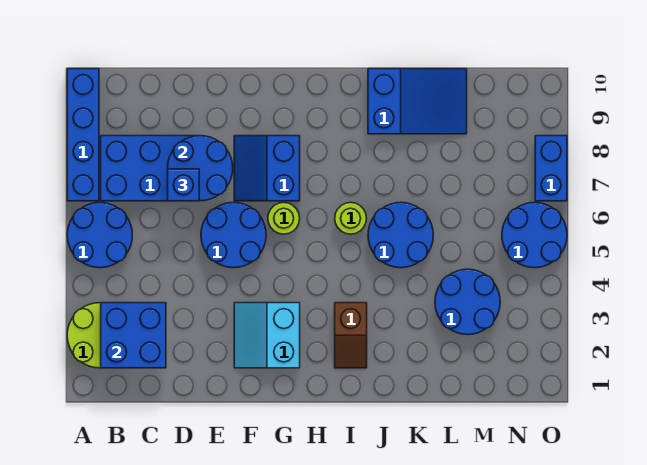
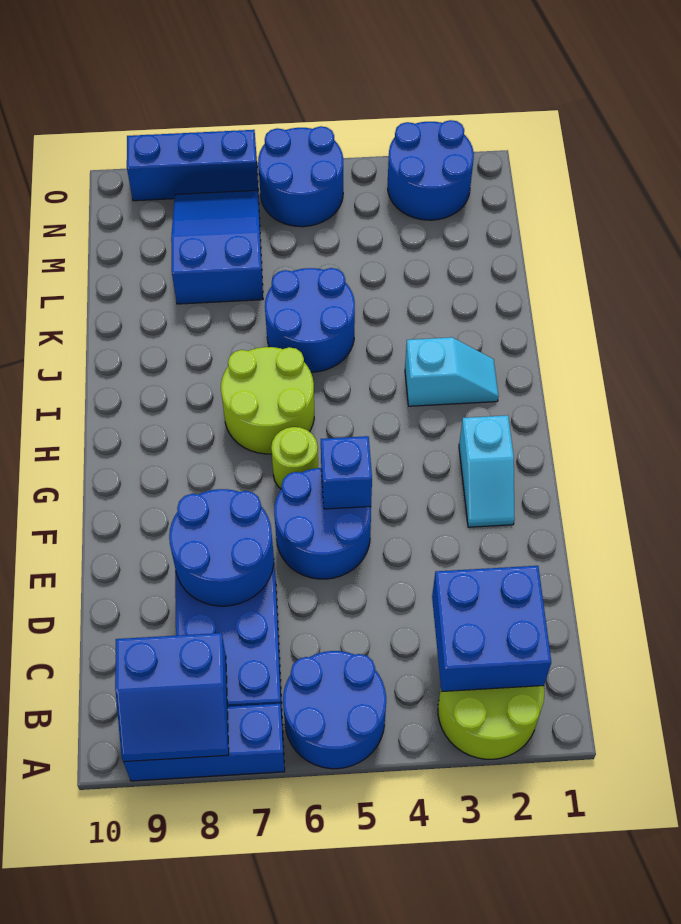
blue 1x4 brick [67,69,99,201] -> blue 1x3 brick [123,704,285,781]
blue 1x1 brick [168,169,199,201] -> blue 1x1 brick moved to [321,436,372,509]
cyan 2x2 slope [234,303,300,368] -> cyan 1x2 slope [459,415,515,527]
blue 2x2 slope [234,136,300,201] -> blue 2x2 slope moved to [115,633,229,762]
brown 1x2 slope [335,303,367,368] -> cyan 1x2 slope [405,337,498,406]
lime 1x1 round brick [335,202,366,234] -> lime 2x2 round brick [221,347,314,454]
blue 2x3 slope [368,69,467,134] -> blue 2x3 slope moved to [171,190,263,304]
blue 2x2 round brick [435,269,500,335] -> blue 2x2 round brick moved to [388,120,474,220]
blue 1x2 brick [535,136,567,201] -> blue 1x3 brick [127,130,258,201]

